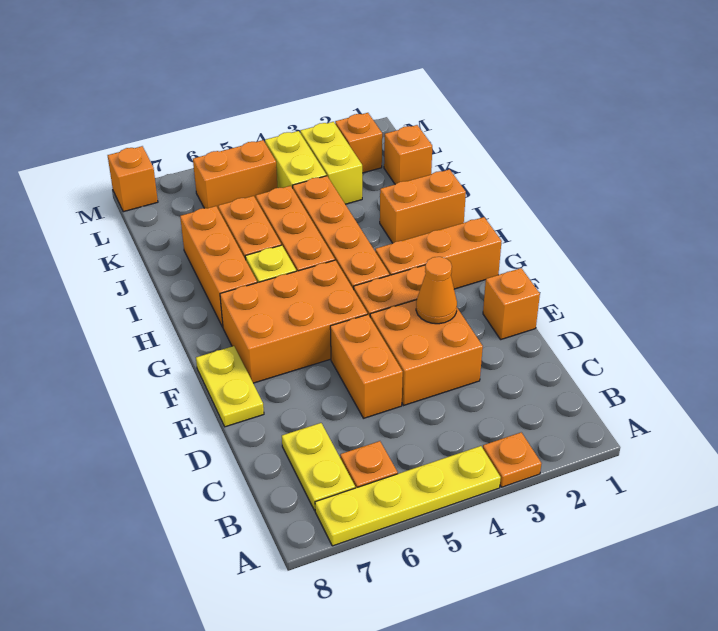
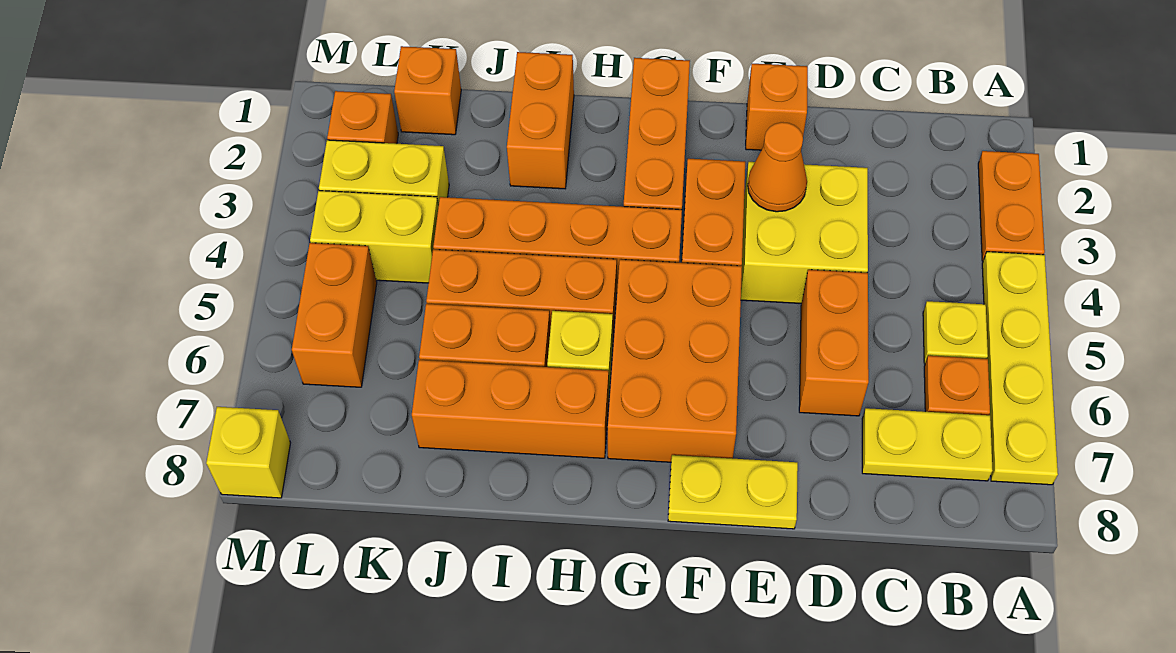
orange 1x1 plate [483,432,542,487] -> orange 1x2 plate [978,151,1045,261]
none -> yellow 1x1 plate [923,301,988,364]
orange 2x2 brick [370,300,483,405] -> yellow 2x2 brick [741,162,868,304]
orange 1x2 brick [330,314,403,418] -> orange 1x2 brick turned to [799,270,869,416]
orange 1x1 brick [108,146,158,212] -> yellow 1x1 brick [206,407,290,498]

